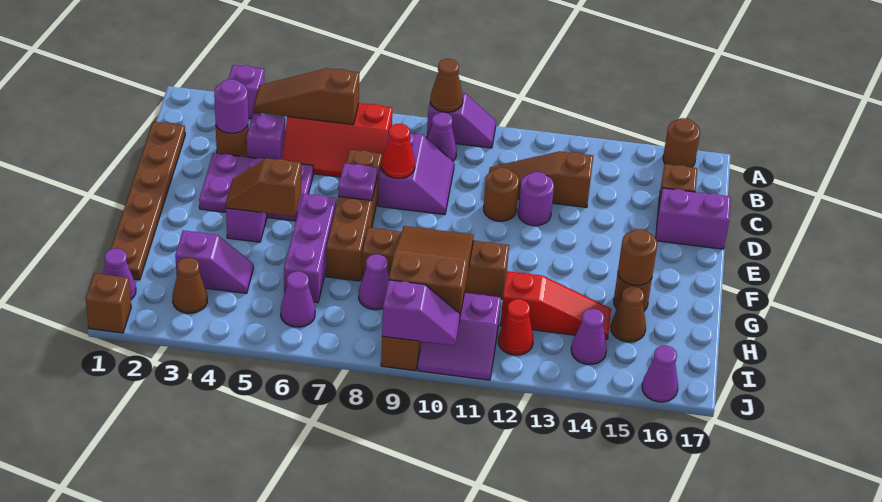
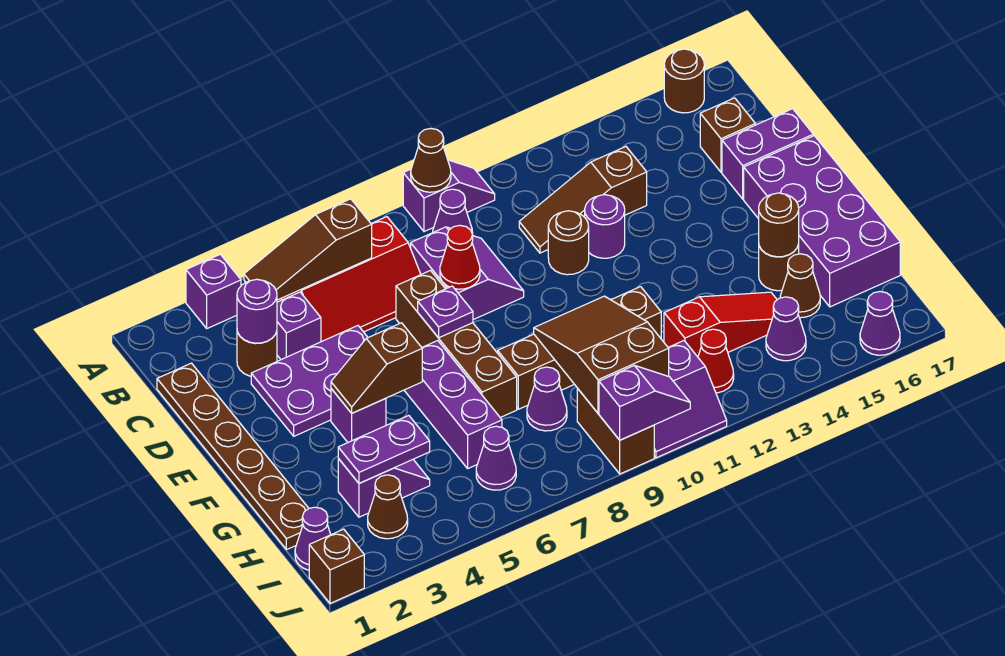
none -> purple 2x4 brick [744,136,900,307]
none -> purple 1x2 plate [338,416,430,483]

